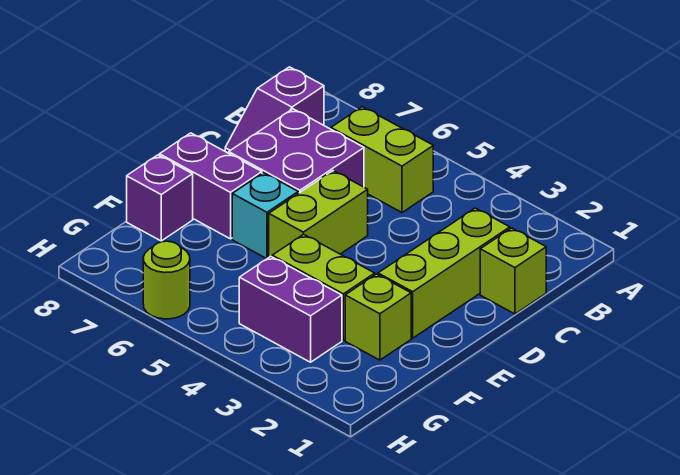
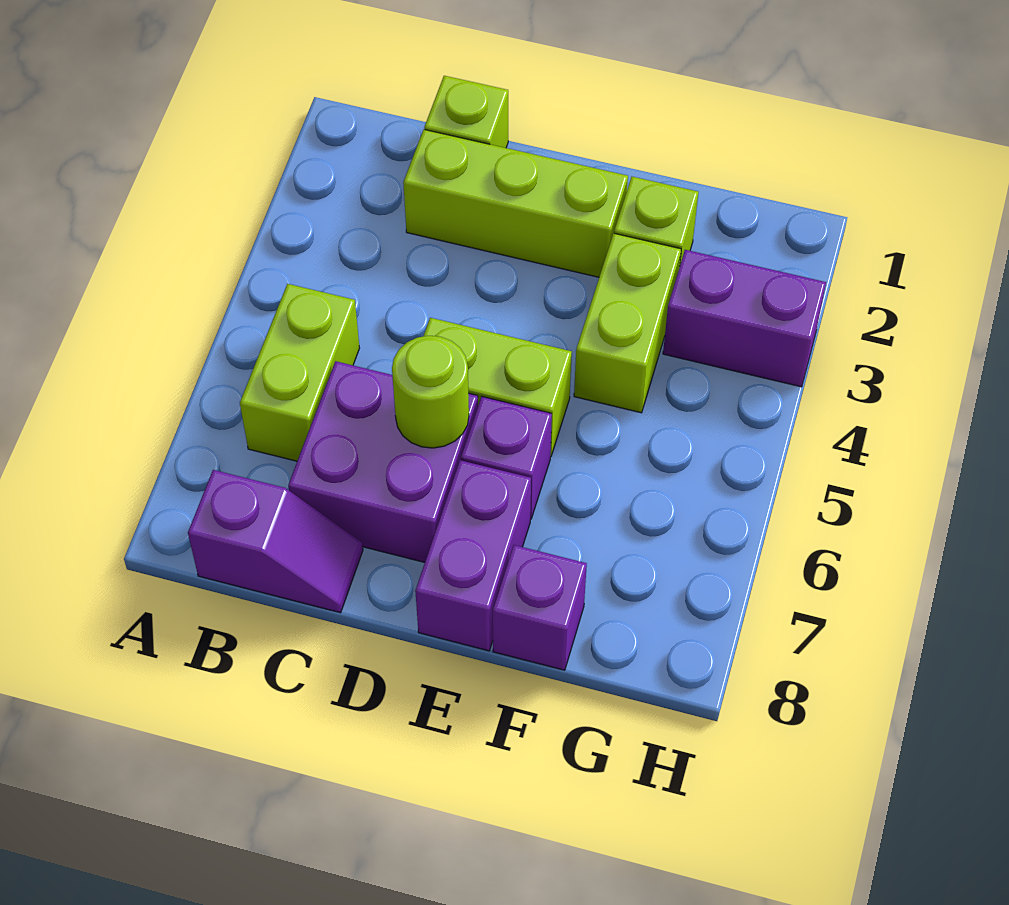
cyan 1x1 brick [232,173,298,259] -> purple 1x1 brick [461,397,552,519]
purple 1x2 brick [239,256,342,362] -> purple 1x2 brick turned to [663,250,826,387]
lime 1x1 round brick [143,241,190,319] -> lime 1x1 round brick moved to [392,336,469,448]

